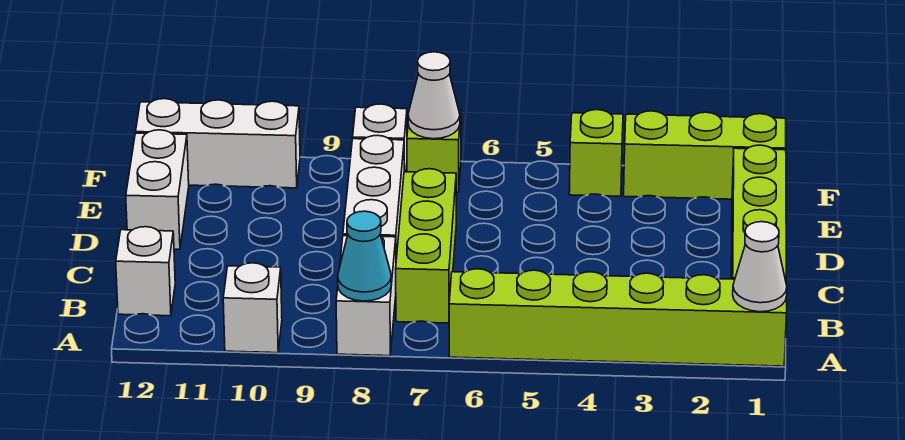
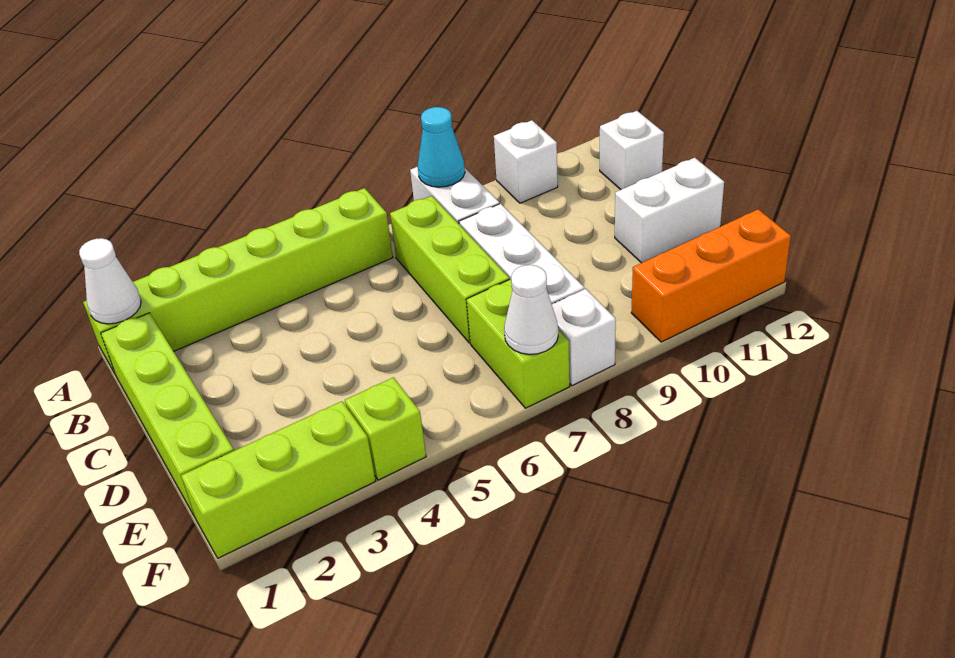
white 1x2 brick [126,130,189,249] -> white 1x2 brick turned to [615,158,724,263]
lime 1x1 brick [407,110,461,192] -> lime 1x2 brick [466,279,570,408]
white 1x3 brick [136,99,300,188] -> orange 1x3 brick [631,209,791,342]

